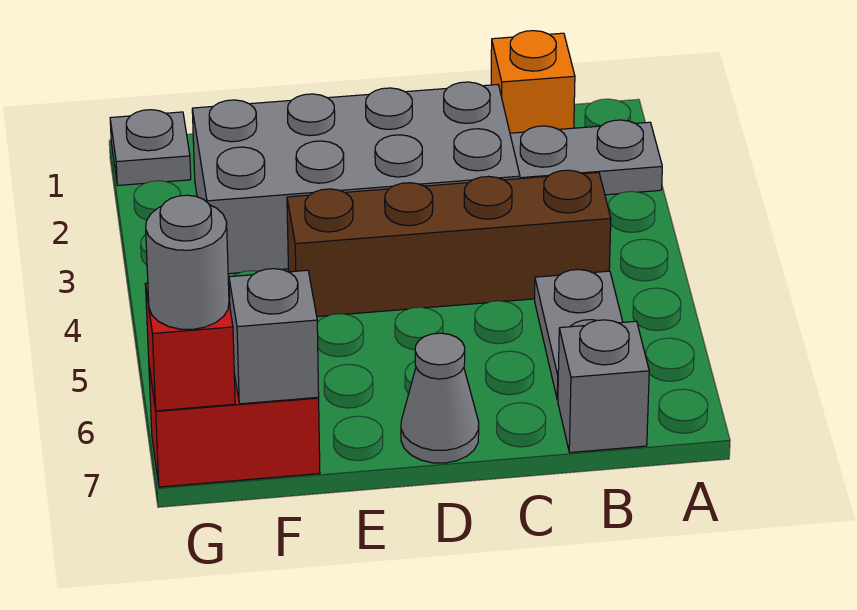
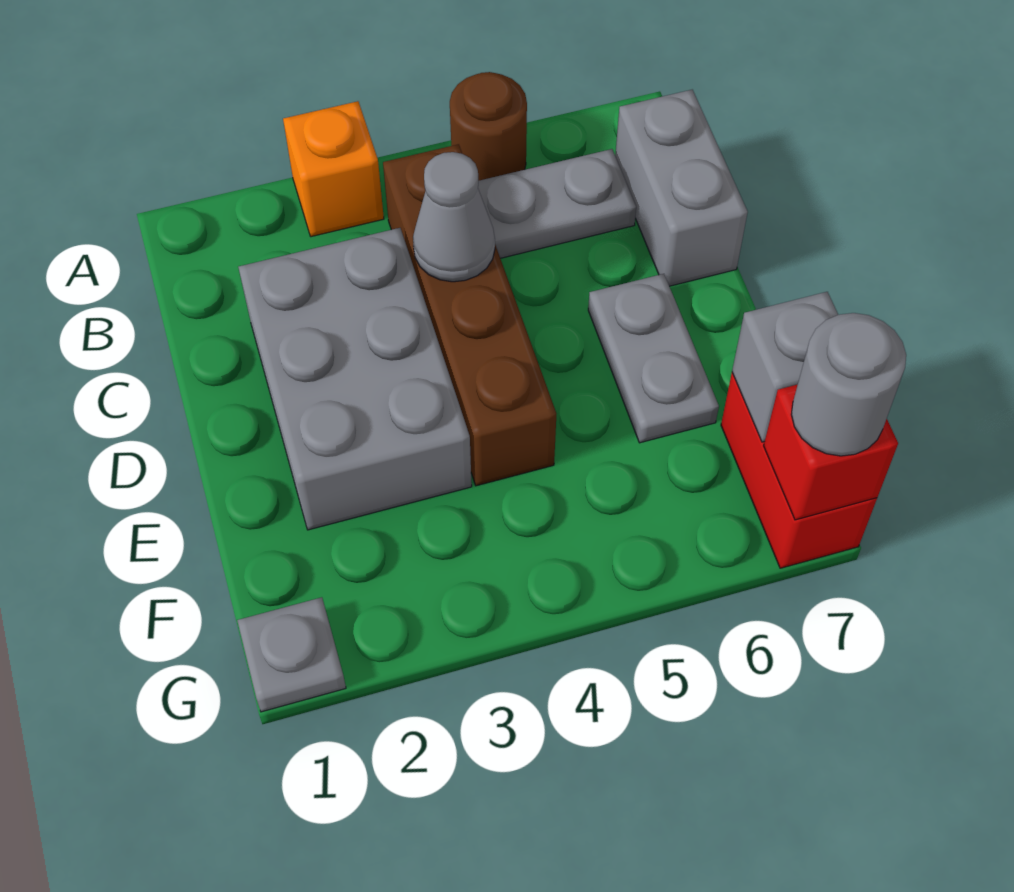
grey 1x2 plate [510,120,662,195] -> grey 1x2 plate moved to [588,274,719,443]
none -> brown 1x1 round brick [450,72,527,181]
orange 1x1 brick [491,31,575,133] -> orange 1x1 brick moved to [283,101,384,237]
grey 1x1 brick [558,320,649,453] -> grey 1x2 brick [615,90,748,286]
grey 2x4 brick [192,82,520,274] -> grey 2x3 brick [238,228,472,530]
grey 1x1 cone [401,333,479,463] -> grey 1x1 cone moved to [413,152,495,282]

